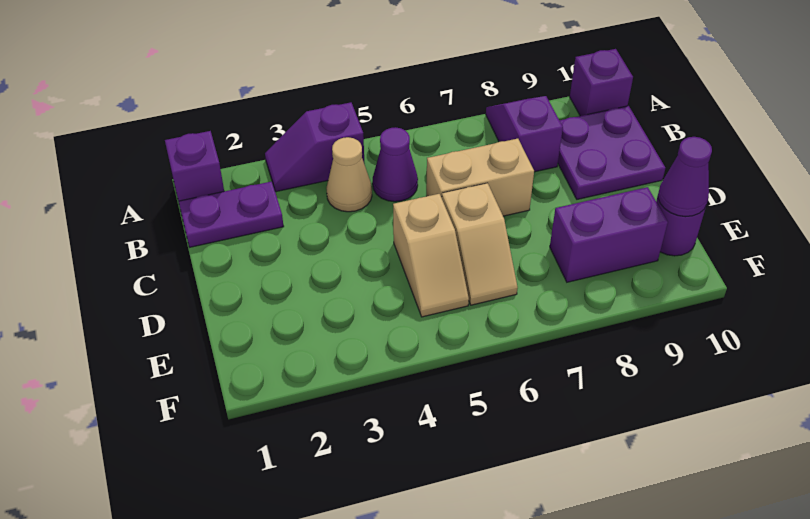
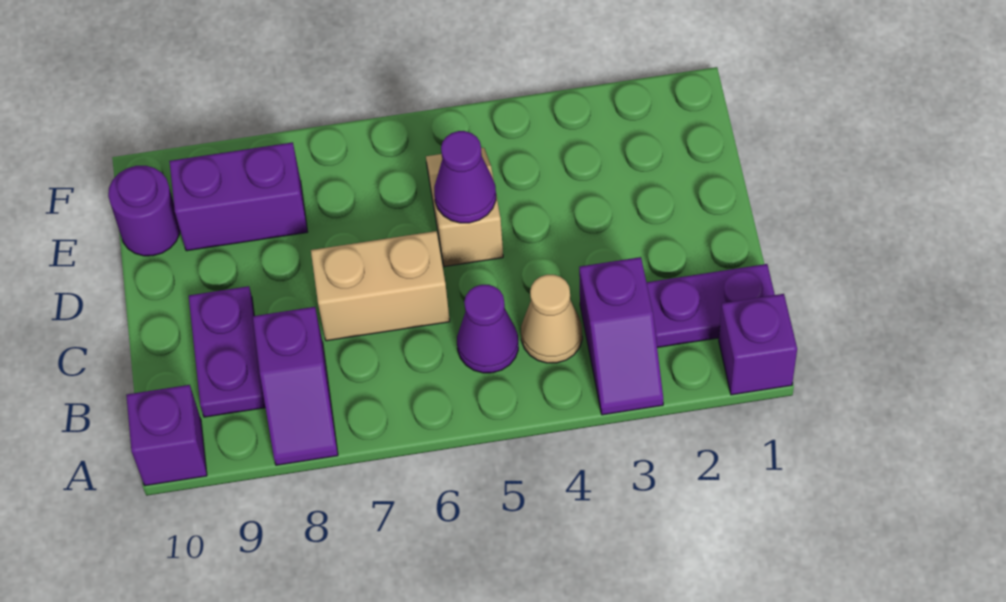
purple 1x2 slope [265,102,365,192] -> purple 1x2 slope turned to [579,257,663,415]
purple 2x2 plate [558,106,665,199] -> purple 1x2 plate [189,286,265,417]
tan 1x2 slope [442,183,518,305] -> none
purple 1x1 cone [658,137,712,217] -> purple 1x1 cone moved to [434,131,496,223]

